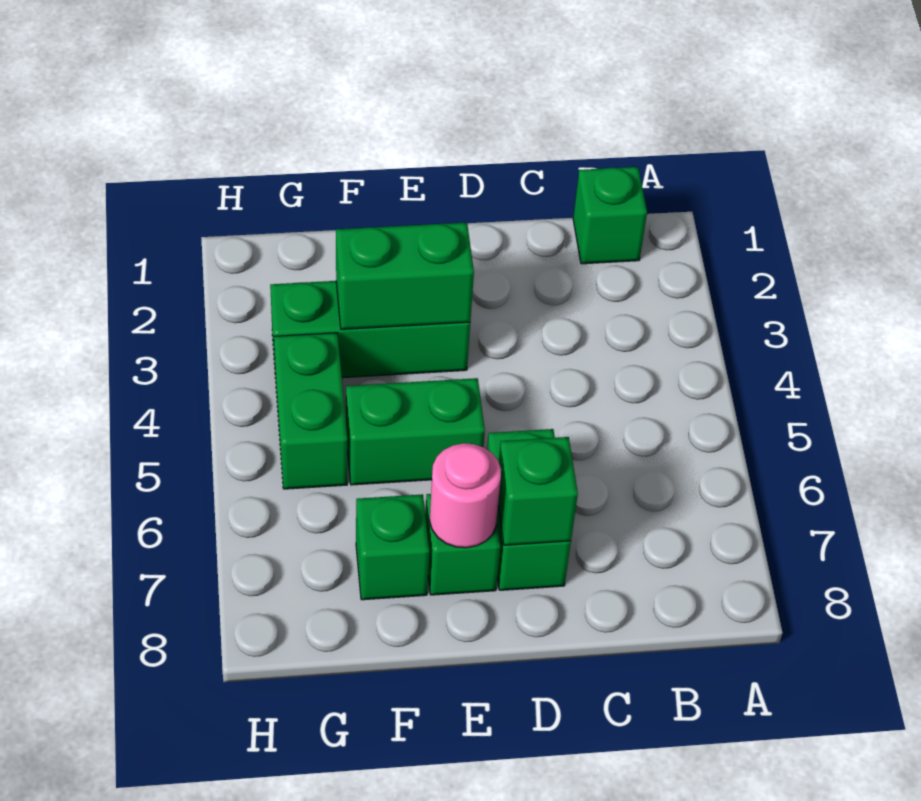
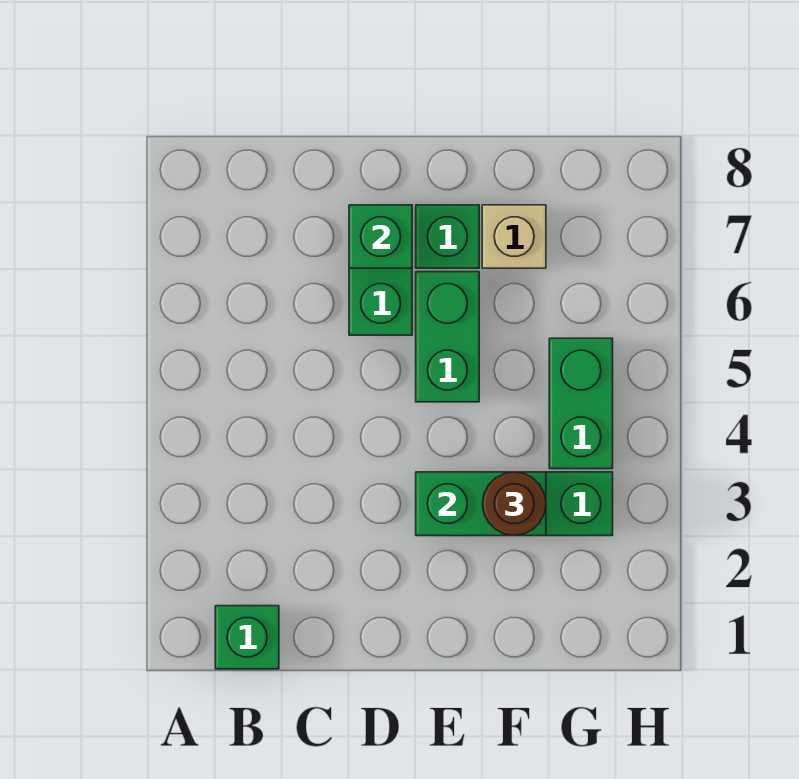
green 1x2 brick [346,378,485,485] -> green 1x2 brick turned to [416,272,479,402]
pink 1x1 round brick [430,443,501,548] -> none
none -> brown 1x1 round brick [482,472,546,536]
green 1x1 brick [356,494,429,600] -> tan 1x1 brick [482,205,546,268]

